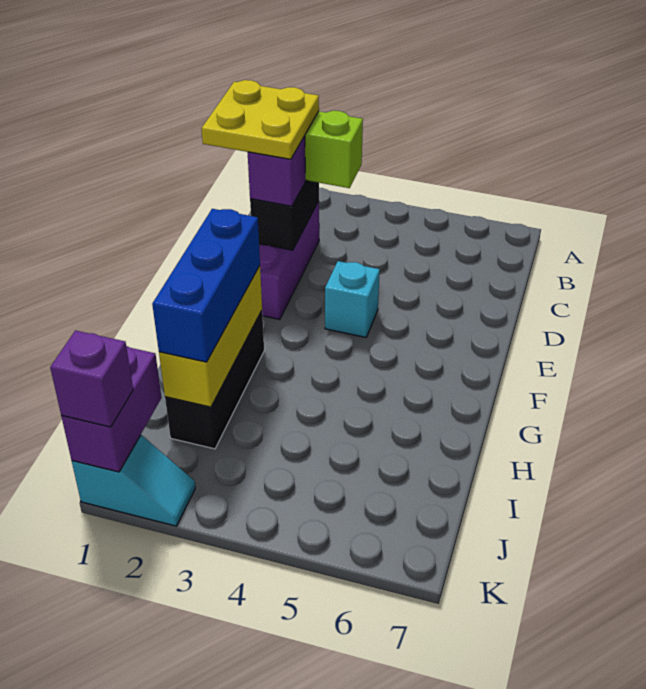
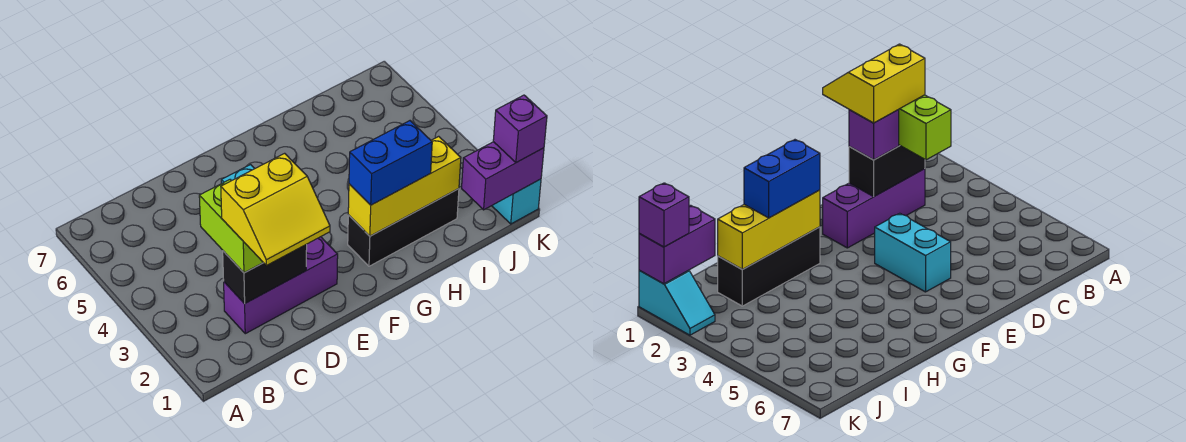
yellow 2x2 plate [201,80,319,159] -> yellow 2x2 slope [221,153,330,265]
cyan 1x1 brick [325,261,380,337] -> cyan 1x2 brick [875,213,951,292]
blue 1x3 brick [152,209,260,362] -> blue 1x2 brick [349,121,432,205]

